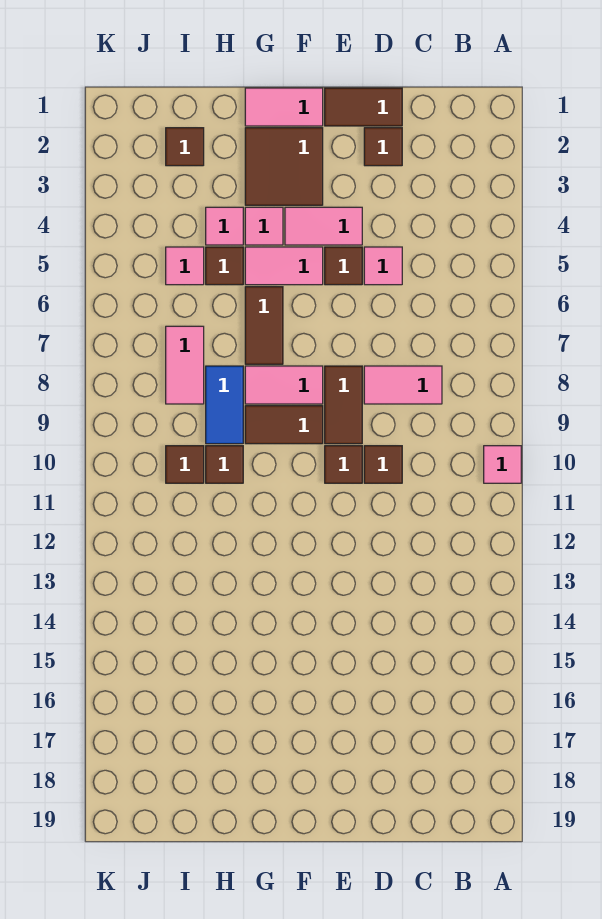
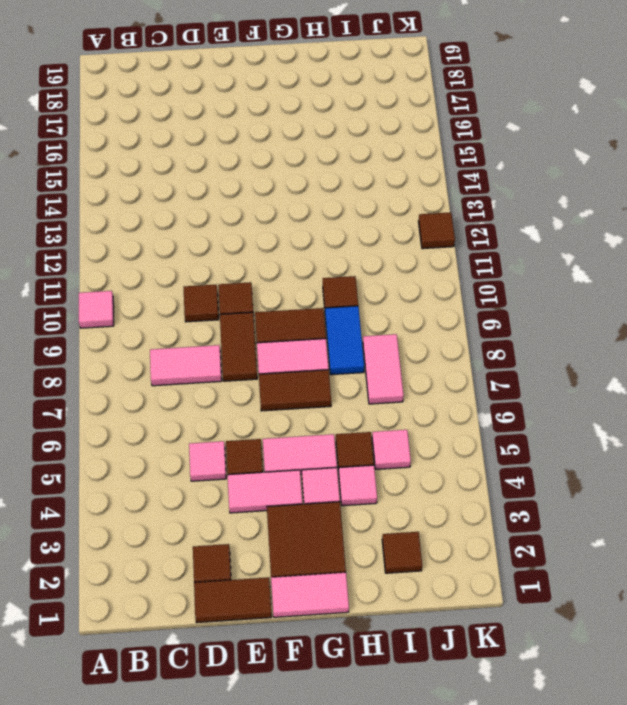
brown 1x2 tile [245,287,283,364] -> brown 1x2 tile turned to [259,370,331,411]
brown 1x1 tile [166,446,204,483] -> brown 1x1 tile moved to [418,212,455,249]

